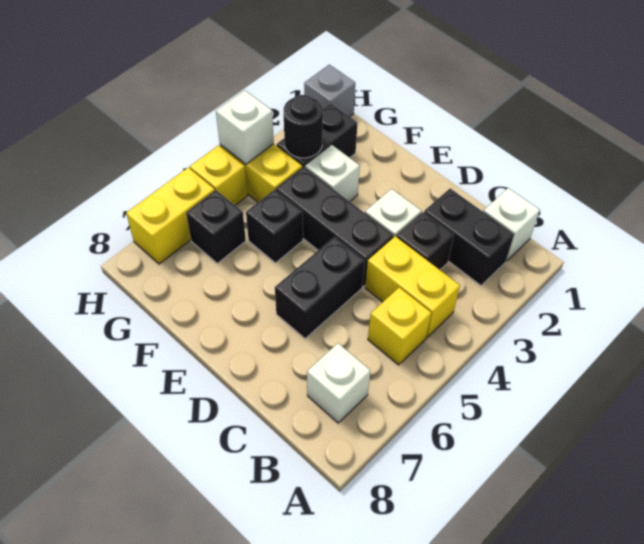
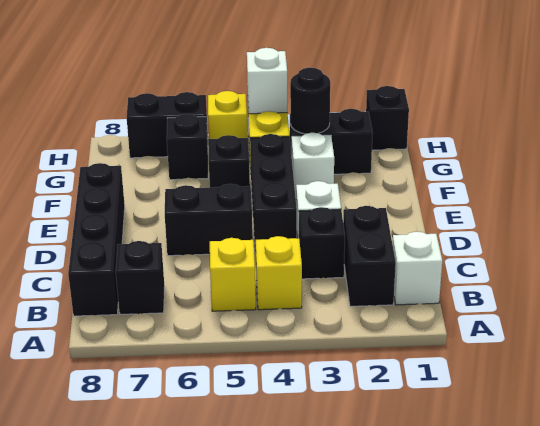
yellow 1x2 brick [365,236,460,337] -> yellow 1x1 brick [256,236,302,310]
white 1x1 brick [307,343,370,423] -> black 1x1 brick [116,241,164,314]
none -> black 1x4 brick [68,163,125,316]
grey 1x1 brick [304,65,355,117] -> black 1x1 brick [366,86,409,150]
yellow 1x2 brick [126,168,215,264] -> black 1x2 brick [127,92,208,158]

